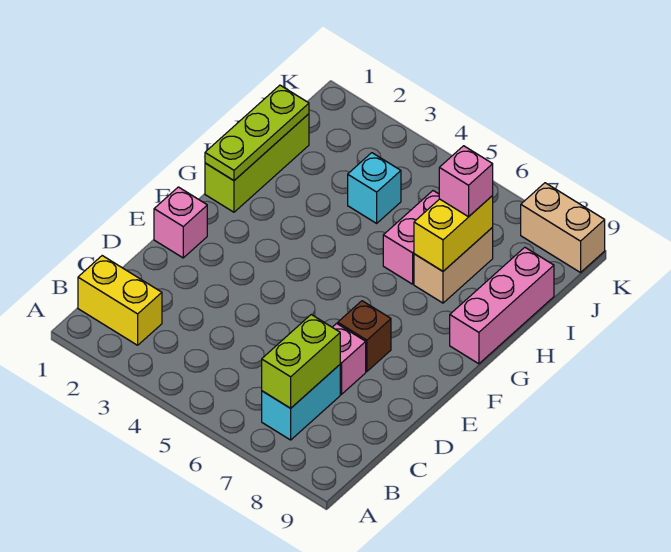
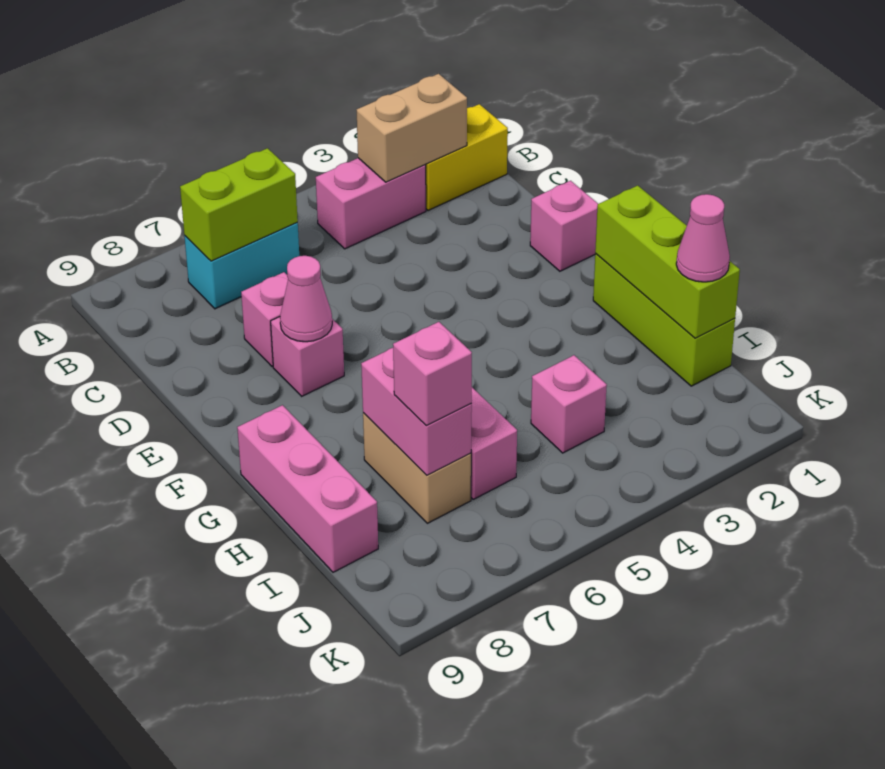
none -> pink 1x2 brick [316,158,426,249]
cyan 1x2 brick [262,365,340,440] -> cyan 1x2 brick turned to [184,223,299,309]
lime 1x2 brick [262,315,340,408] -> lime 1x2 brick turned to [180,148,298,261]
brown 1x1 brick [338,301,391,372] -> pink 1x1 brick [271,317,344,396]
none -> pink 1x1 cone [280,256,332,342]
lime 1x3 plate [205,85,309,180] -> lime 1x3 brick [595,185,740,338]
yellow 1x2 brick [414,196,493,271] -> pink 1x2 brick [361,348,472,475]
none -> pink 1x1 cone [676,194,730,282]
cyan 1x1 brick [348,153,401,223] -> pink 1x1 brick [531,355,607,453]
tan 1x2 brick [521,183,605,273] -> tan 1x2 brick moved to [357,74,467,182]

